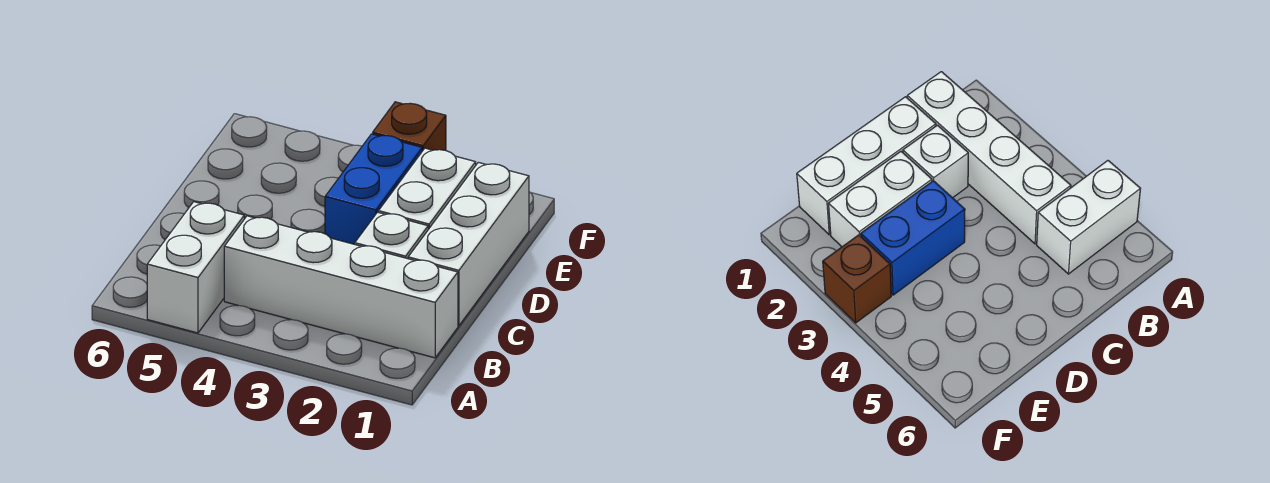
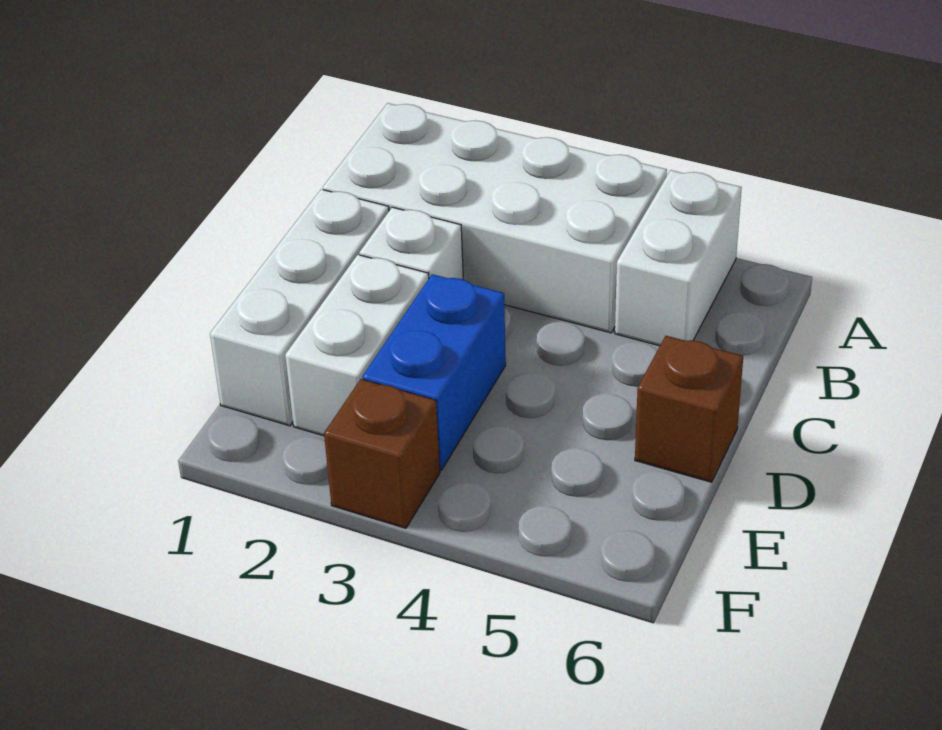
white 1x4 brick [224,216,458,358] -> white 2x4 brick [323,103,667,333]
none -> brown 1x1 brick [635,336,743,482]

